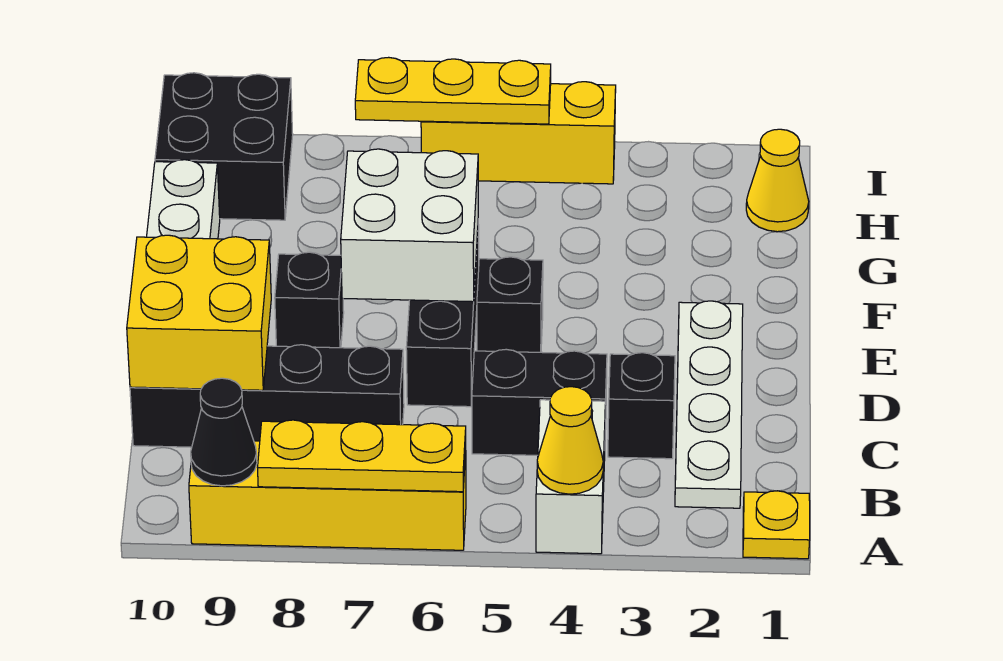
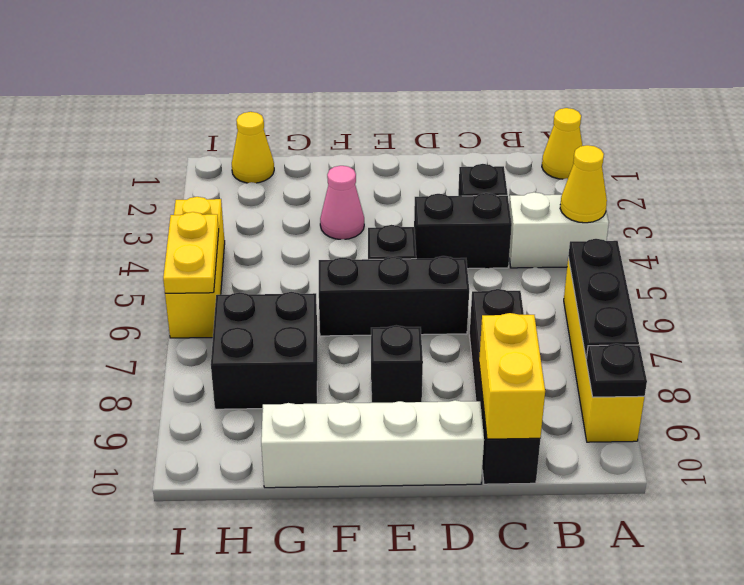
yellow 1x1 plate [743,491,810,559] -> yellow 1x1 cone [542,108,582,179]
yellow 1x3 plate [258,420,466,492] -> black 1x3 plate [568,239,639,359]
black 1x1 cone [191,378,257,486] -> black 1x1 plate [586,344,647,397]
white 1x4 plate [675,301,743,508] -> none
black 1x2 brick [472,349,607,455] -> black 1x2 brick turned to [414,193,512,269]
yellow 2x2 brick [127,235,271,390] -> yellow 1x2 brick [479,313,545,439]
white 2x2 brick [341,149,478,302] -> none
none -> pink 1x1 cone [320,166,364,239]
black 2x2 brick [155,73,293,220] -> black 2x2 brick moved to [211,292,318,409]
yellow 1x3 plate [355,57,551,124] -> yellow 1x2 plate [163,212,219,293]

